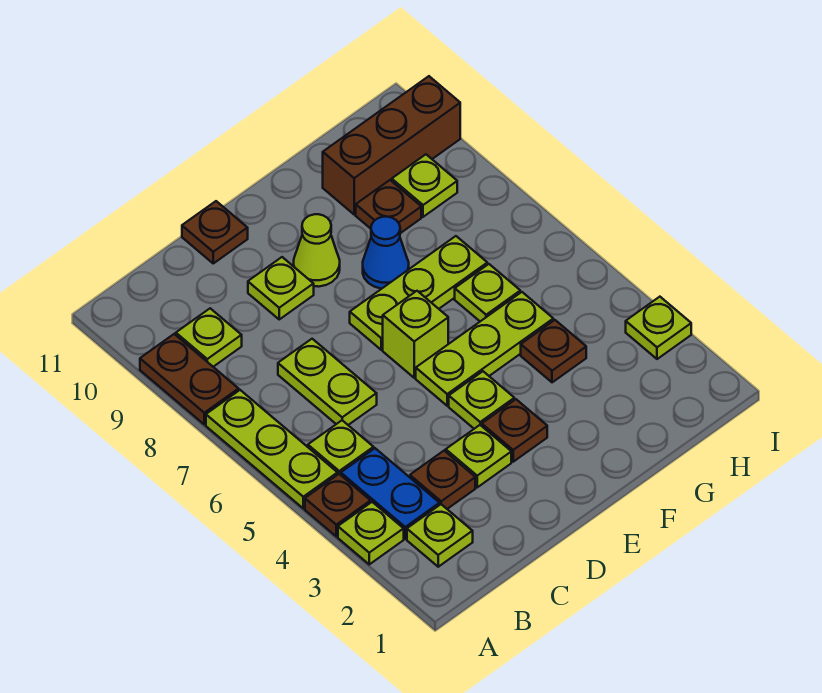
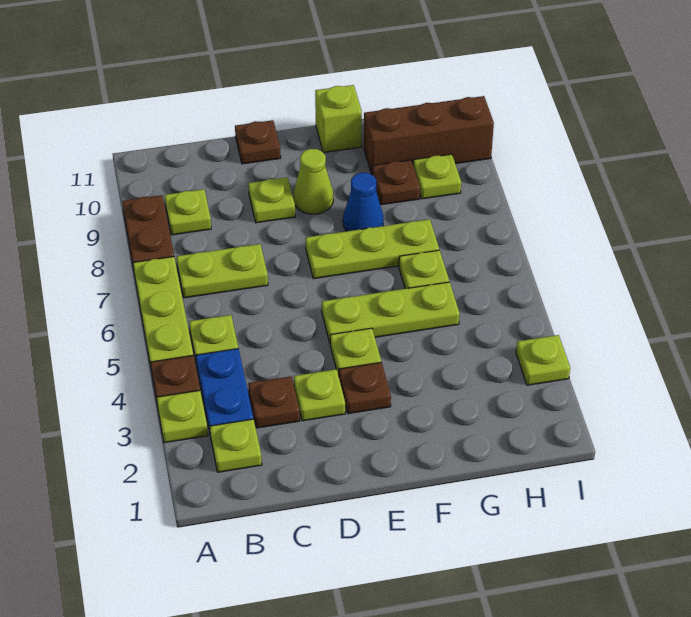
lime 1x2 plate [278,339,377,425] -> lime 1x2 plate turned to [177,244,268,298]
lime 1x1 brick [383,291,448,378] -> lime 1x1 brick moved to [315,85,362,153]
brown 1x1 plate [521,320,586,382] -> none

